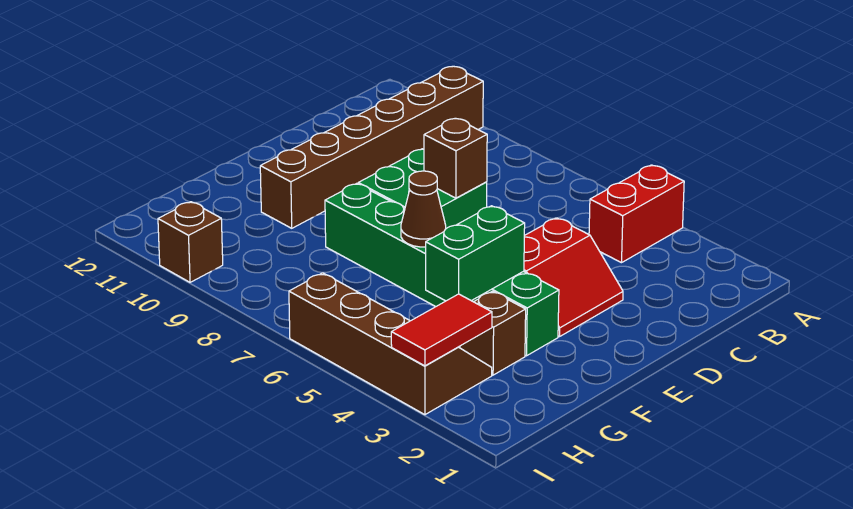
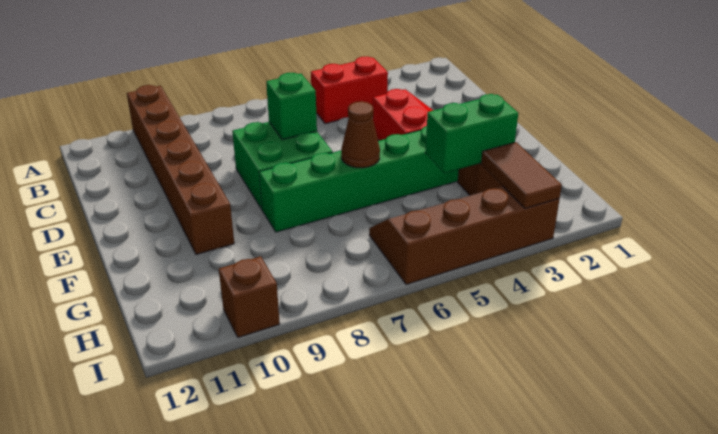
red 1x2 brick [589,165,684,263] -> red 1x2 brick turned to [311,56,388,124]
brown 1x1 brick [424,118,487,198] -> green 1x1 brick [266,73,317,140]
green 1x2 brick [426,206,525,301] -> green 1x2 brick turned to [425,94,518,173]
red 1x2 tile [391,294,492,366] -> brown 1x2 tile [481,142,562,208]

